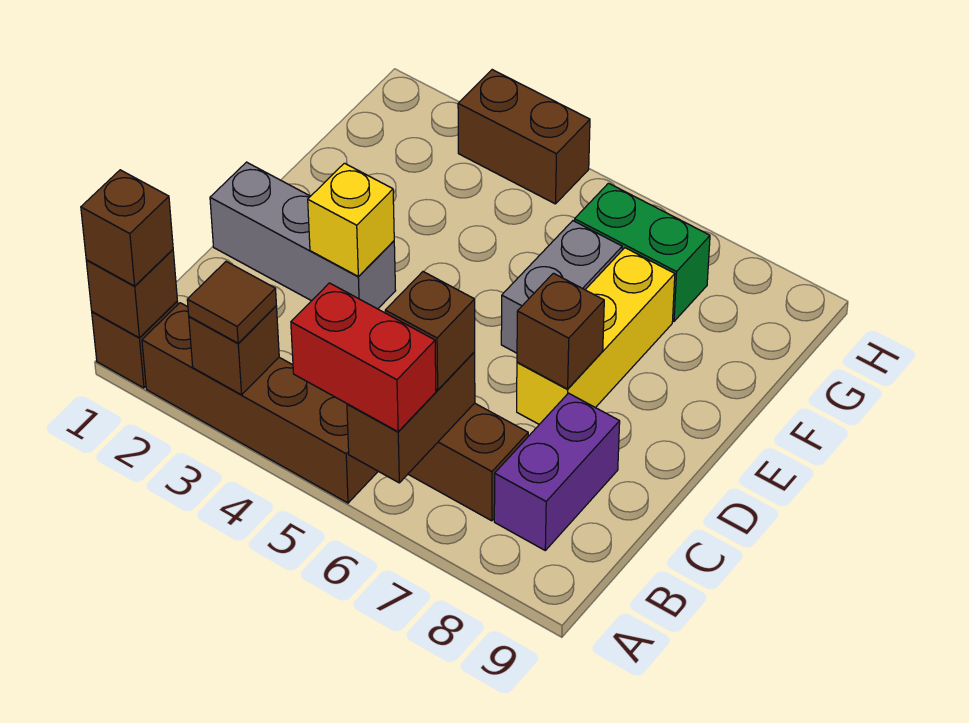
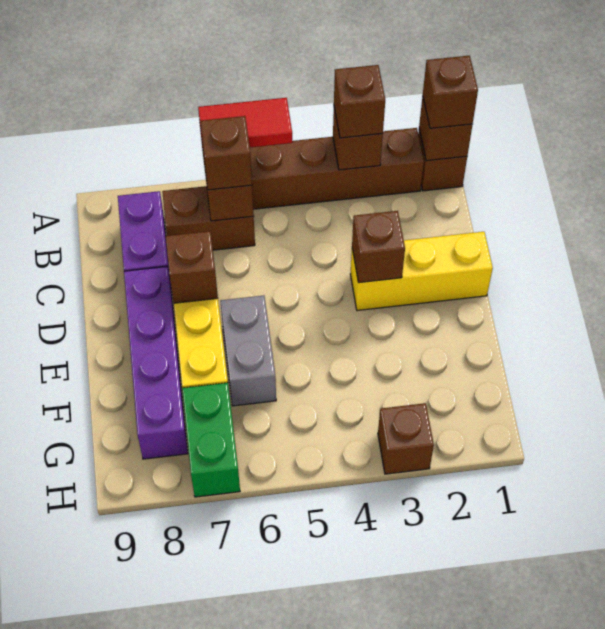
brown 1x1 tile [187,262,276,343] -> brown 1x1 brick [334,65,385,138]
red 1x2 brick [291,283,436,432] -> red 1x2 tile [198,98,292,147]
grey 1x3 brick [210,162,396,309] -> yellow 1x3 brick [350,232,493,311]
yellow 1x1 brick [308,163,394,277] -> brown 1x1 brick [352,211,405,283]
none -> purple 1x4 brick [124,266,188,459]
green 1x2 brick [574,183,710,321] -> green 1x2 brick turned to [182,383,240,497]
brown 1x2 brick [458,70,590,204] -> brown 1x1 brick [378,403,434,474]

